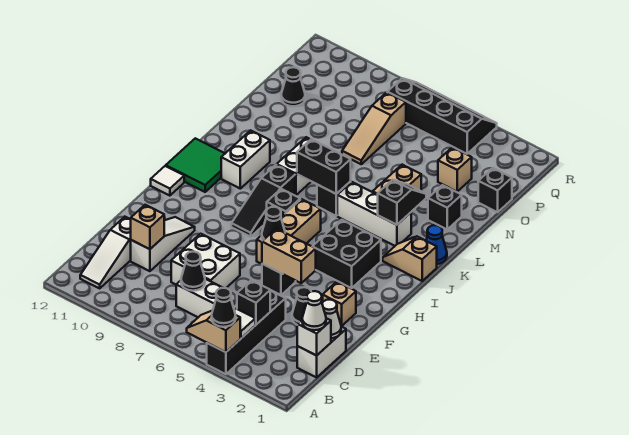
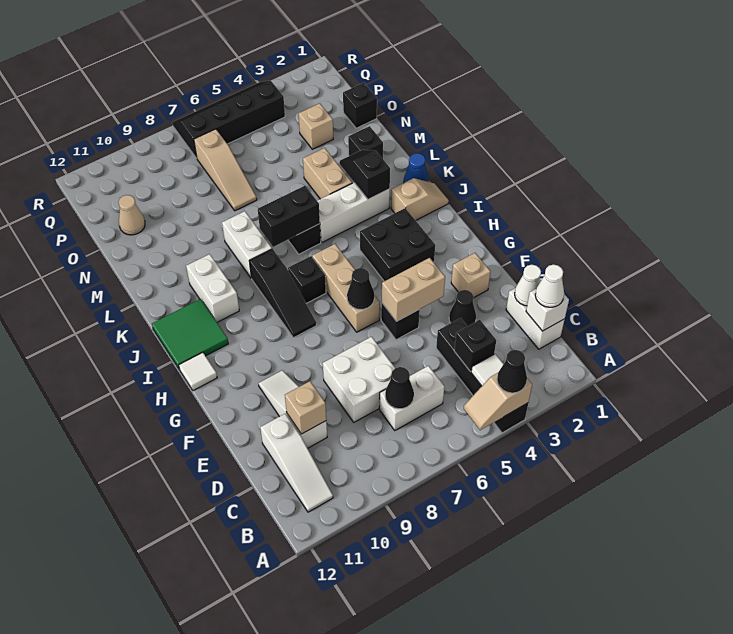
tan 1x2 slope [383,237,437,281] -> tan 1x2 slope turned to [391,178,449,220]
black 1x1 cone [281,67,305,106] -> tan 1x1 cone [119,195,145,235]

